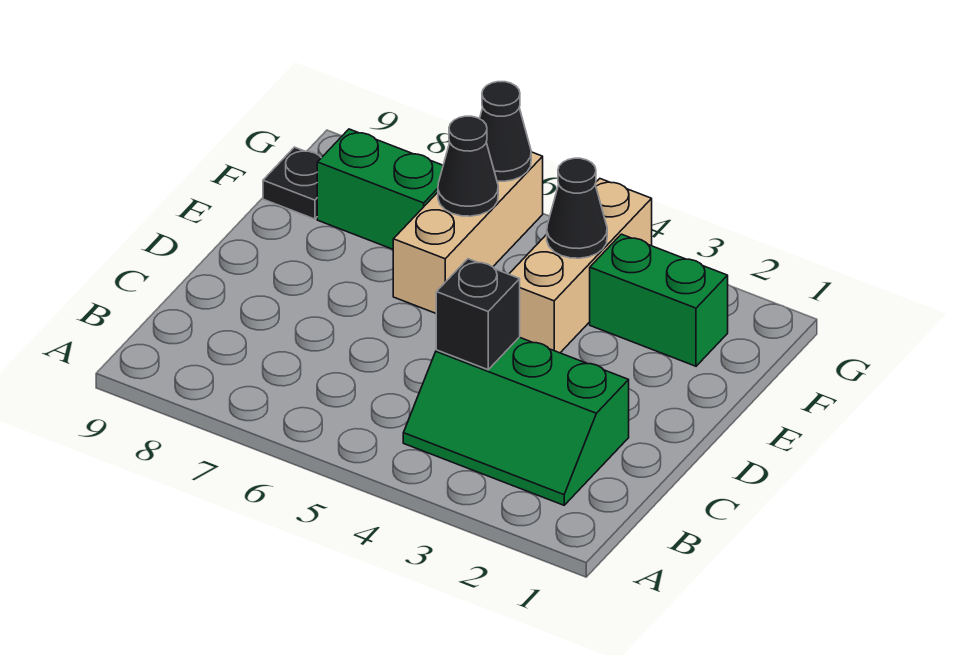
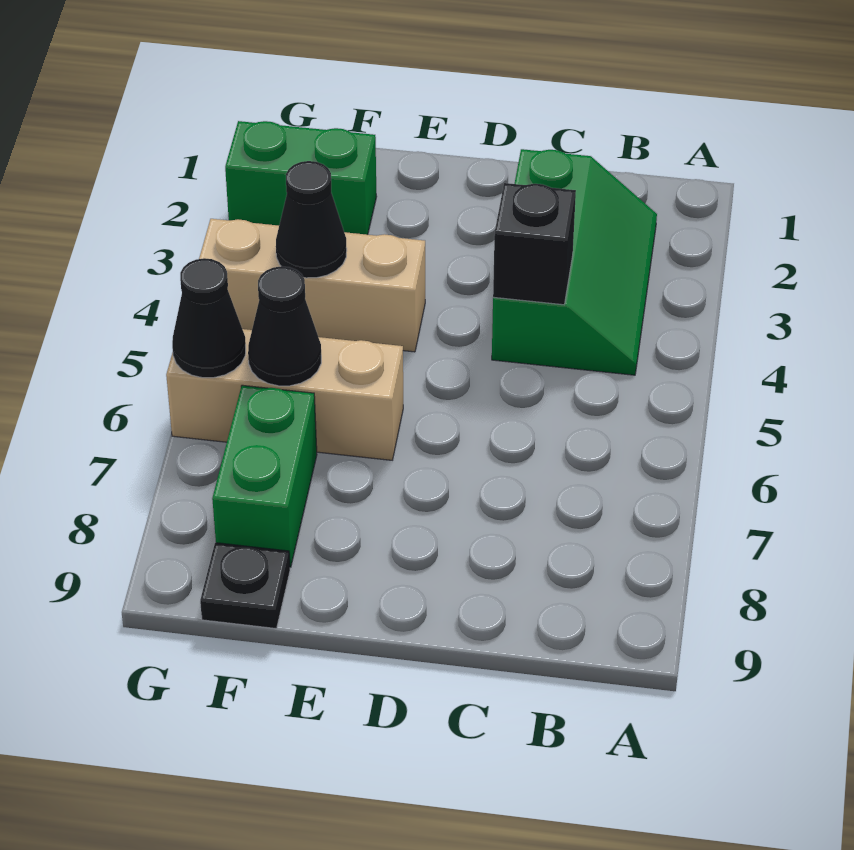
green 1x2 brick [590,234,728,366] -> green 1x2 brick turned to [225,121,377,235]

